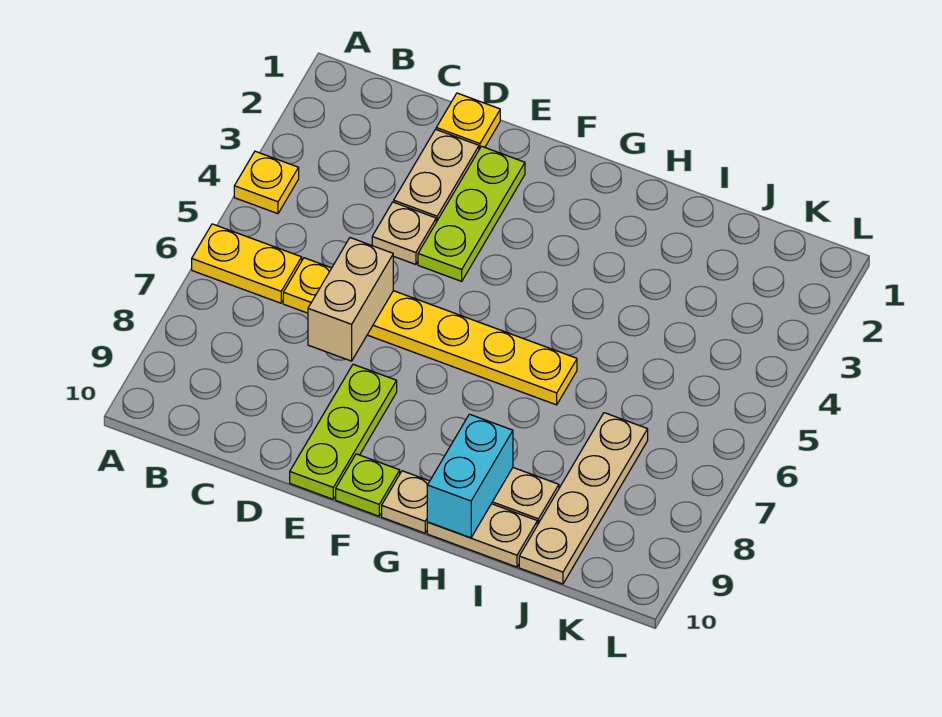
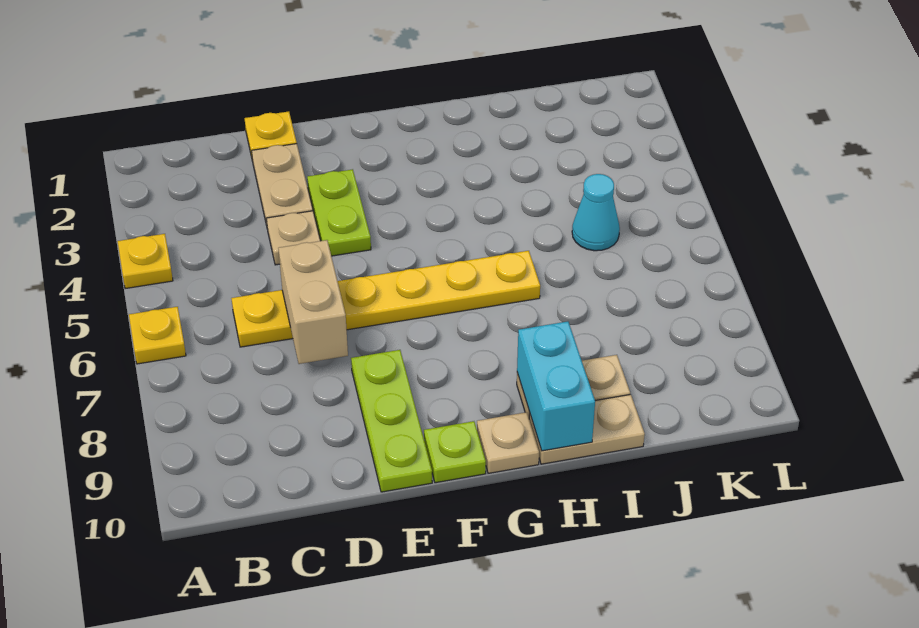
yellow 1x2 plate [192,224,302,303] -> yellow 1x1 plate [129,307,186,364]
lime 1x3 plate [418,146,525,281] -> lime 1x2 plate [307,169,371,256]
none -> cyan 1x1 cone [572,174,620,251]
tan 1x4 plate [519,413,648,584] -> none

